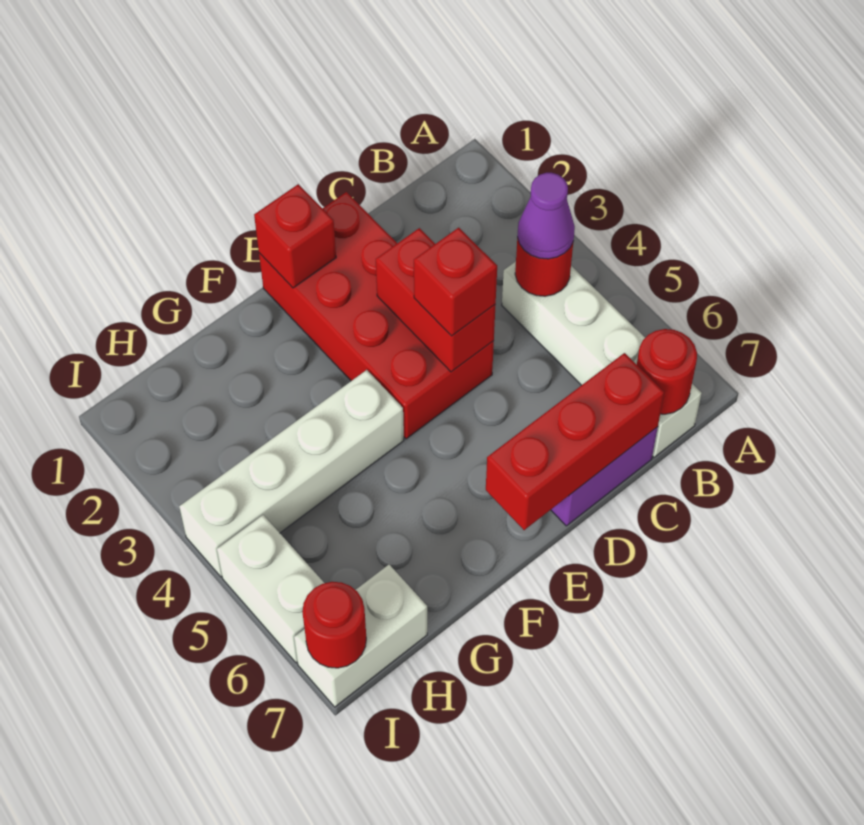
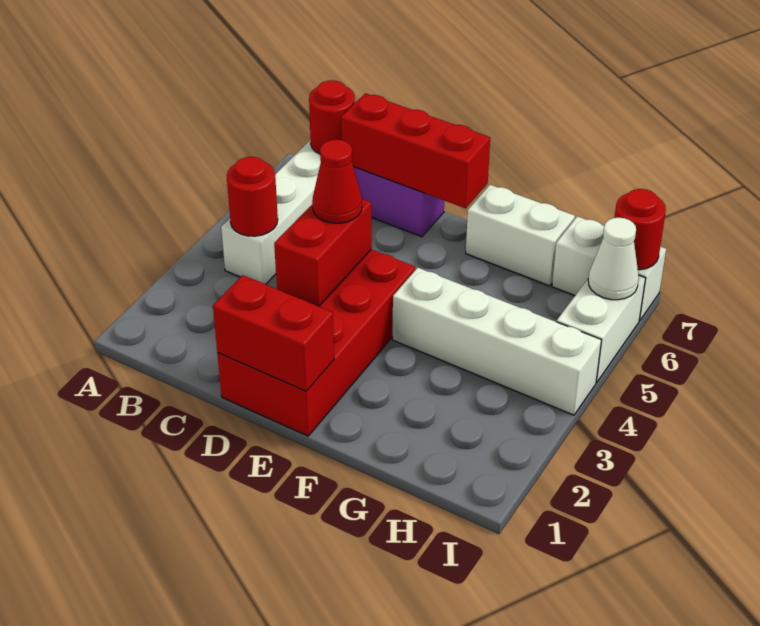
purple 1x1 cone [517,173,575,259] -> none
red 1x1 brick [414,228,497,336] -> red 1x1 cone [312,140,362,223]
red 1x1 brick [254,184,336,288] -> red 1x2 brick [213,275,334,391]
none -> white 1x2 brick [466,185,575,286]
none -> white 1x1 cone [588,218,639,300]

